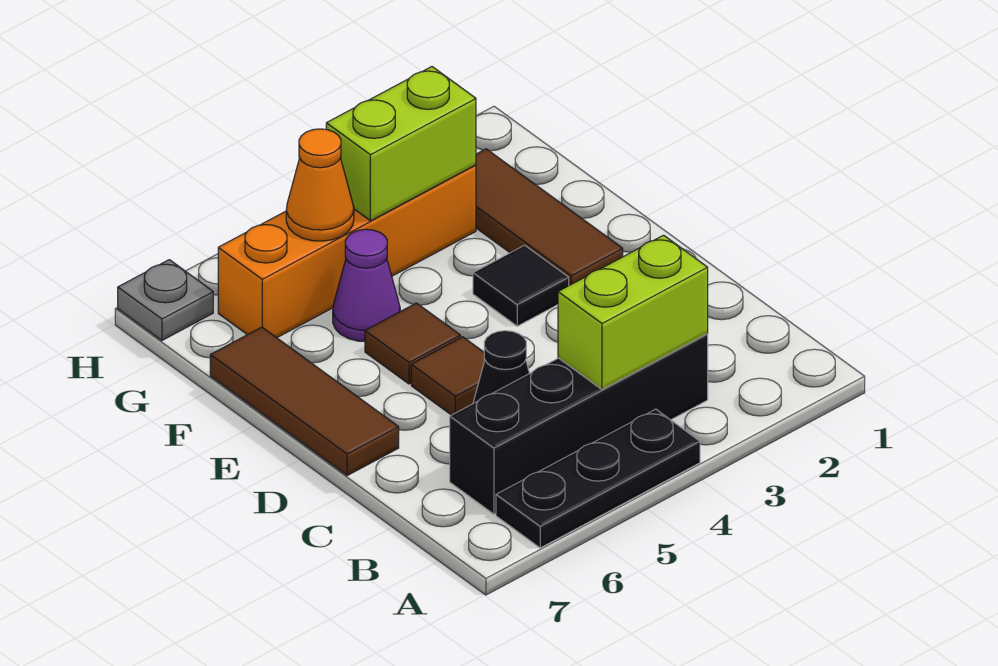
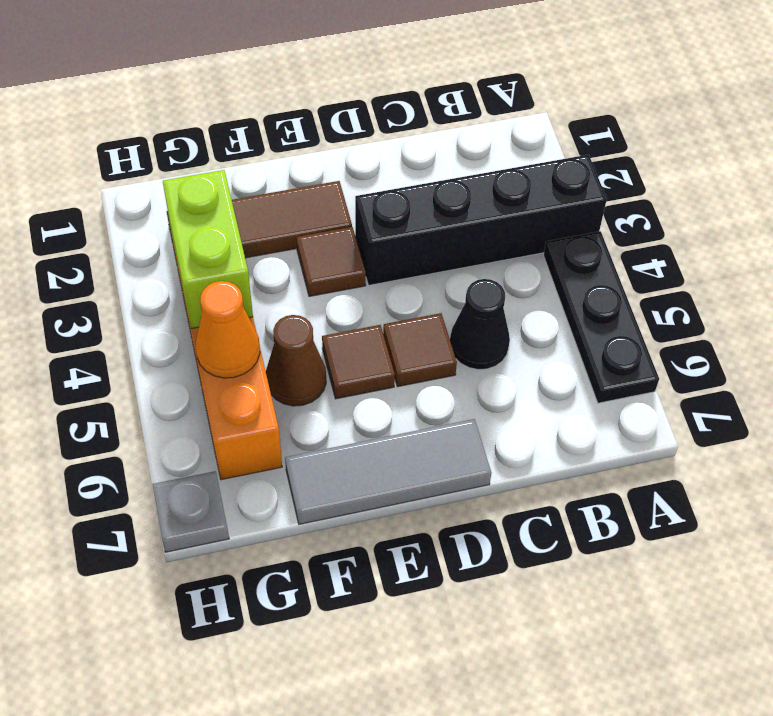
black 1x4 brick [450,334,708,514] -> black 1x4 brick turned to [355,155,607,285]
lime 1x2 brick [558,235,708,390] -> none
brown 1x3 tile [210,327,399,476] -> grey 1x3 tile [285,419,491,524]
black 1x1 tile [473,245,569,326] -> brown 1x1 tile [296,227,366,296]
purple 1x1 cone [333,229,400,341] -> brown 1x1 cone [266,315,326,406]

